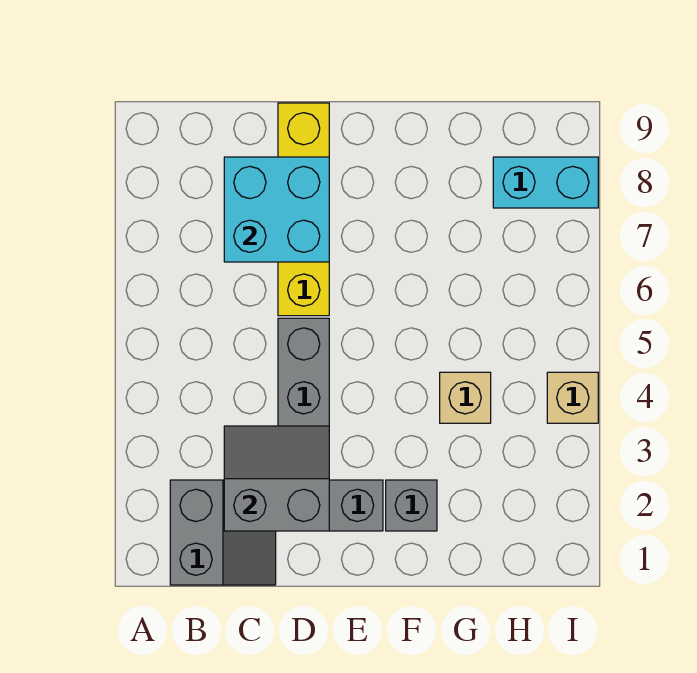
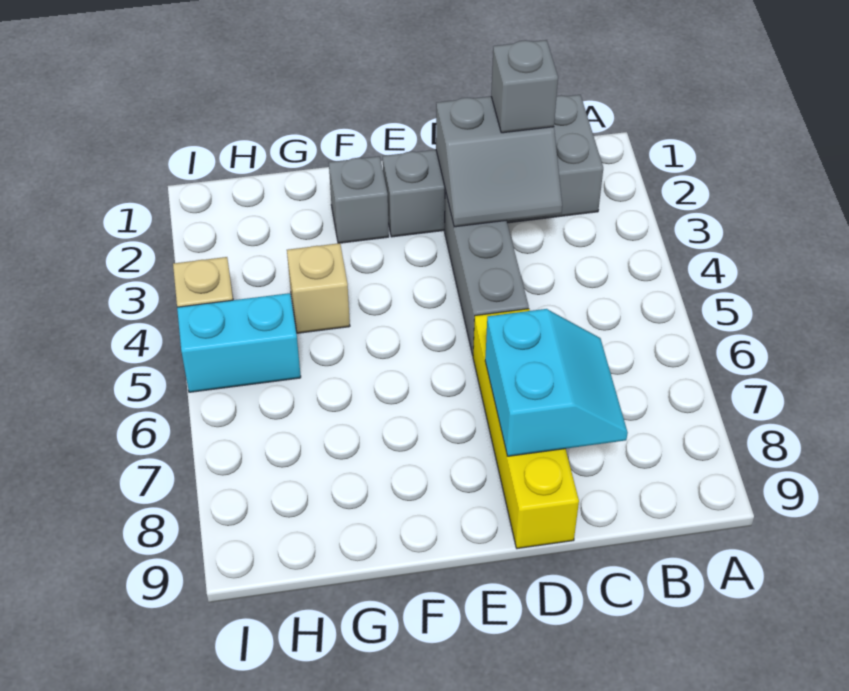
none -> grey 1x1 brick [491,40,558,133]
cyan 2x2 brick [224,157,329,262] -> cyan 2x2 slope [485,309,628,456]
cyan 1x2 brick [493,157,598,208] -> cyan 1x2 brick moved to [177,293,301,392]

